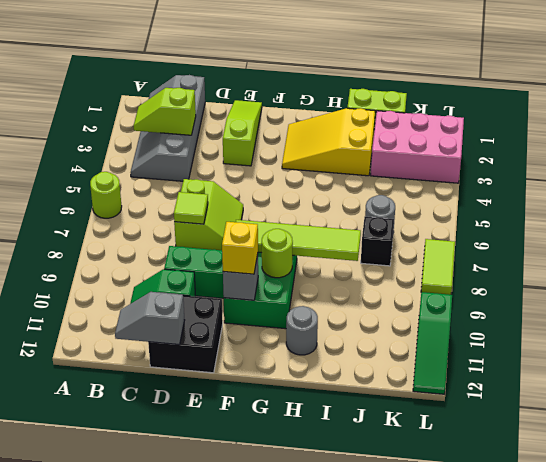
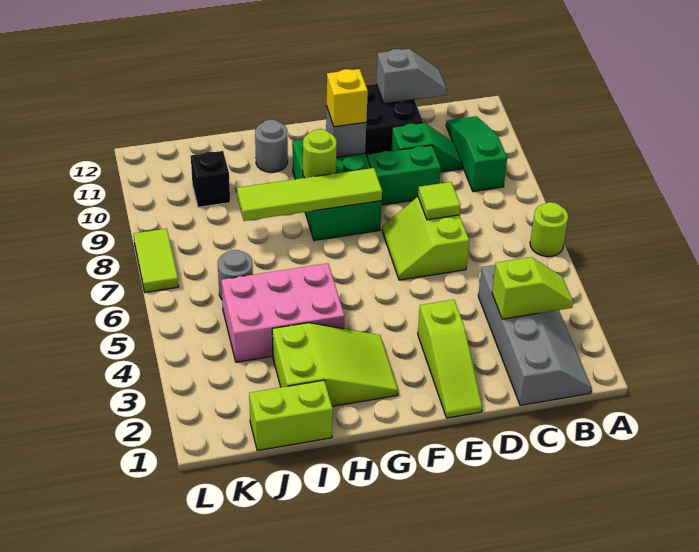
yellow 2x3 slope [282,108,375,176] -> lime 2x3 slope [272,323,398,406]
pink 2x3 brick [371,111,464,183] -> pink 2x3 brick moved to [221,263,345,362]
black 1x1 brick [361,217,394,266] -> black 1x1 brick moved to [191,151,230,207]
green 1x3 slope [413,292,452,394] -> green 1x3 slope moved to [446,116,507,192]

